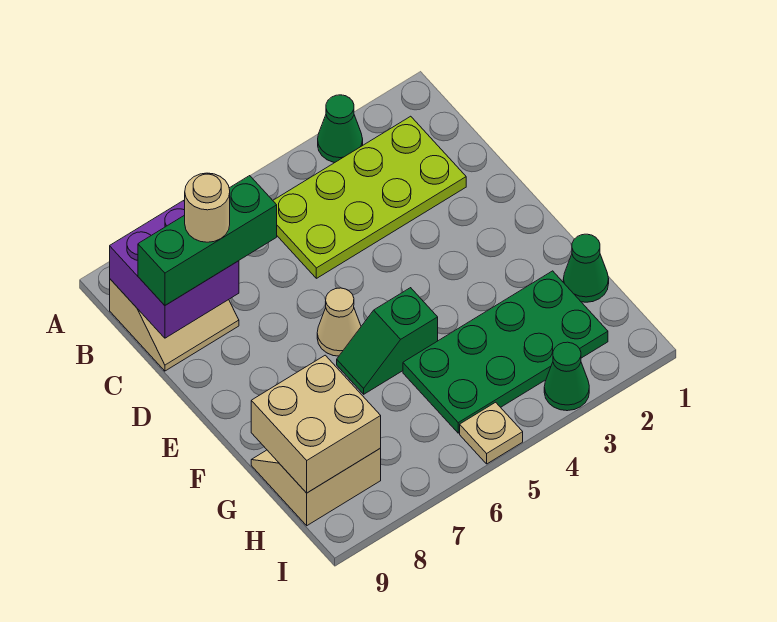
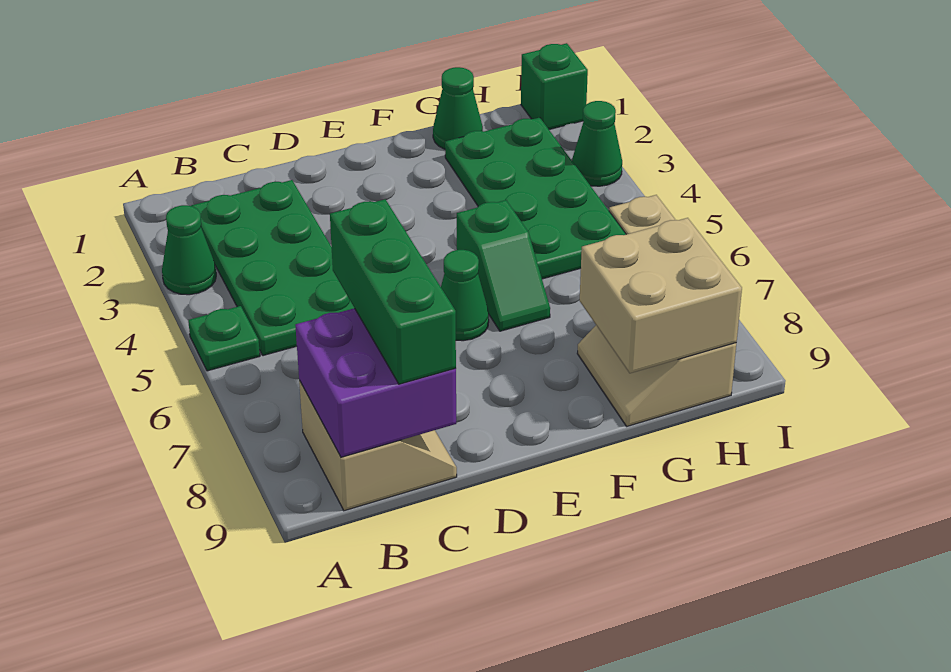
none -> green 1x1 plate [188,306,260,371]
lime 2x4 plate [273,116,466,278] -> green 2x4 plate [191,180,354,356]
tan 1x1 round brick [185,173,230,242] -> none
tan 1x1 cone [317,288,361,356] -> green 1x1 cone [441,250,489,341]
none -> green 1x1 brick [521,43,588,130]

